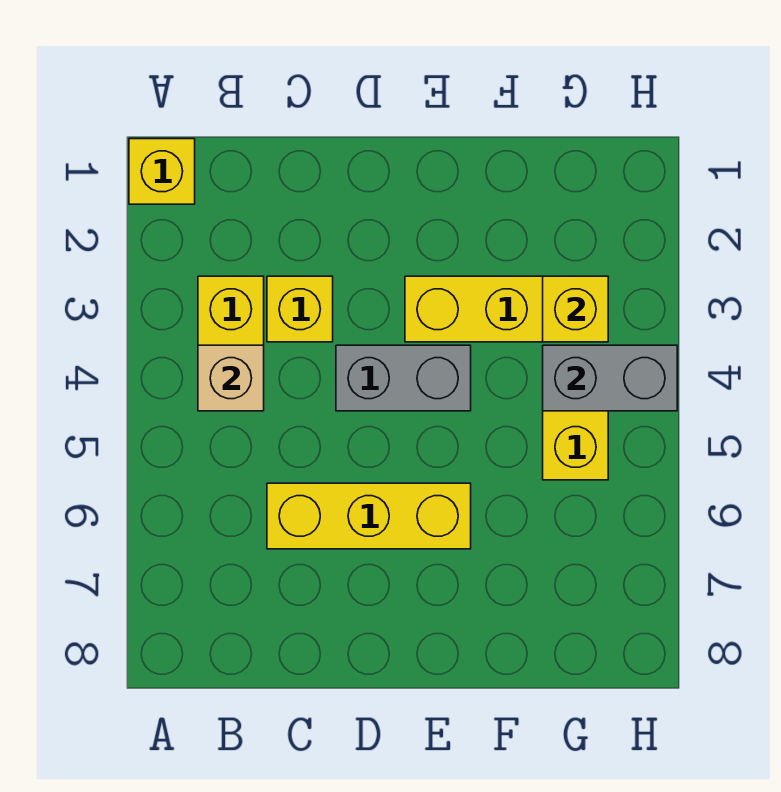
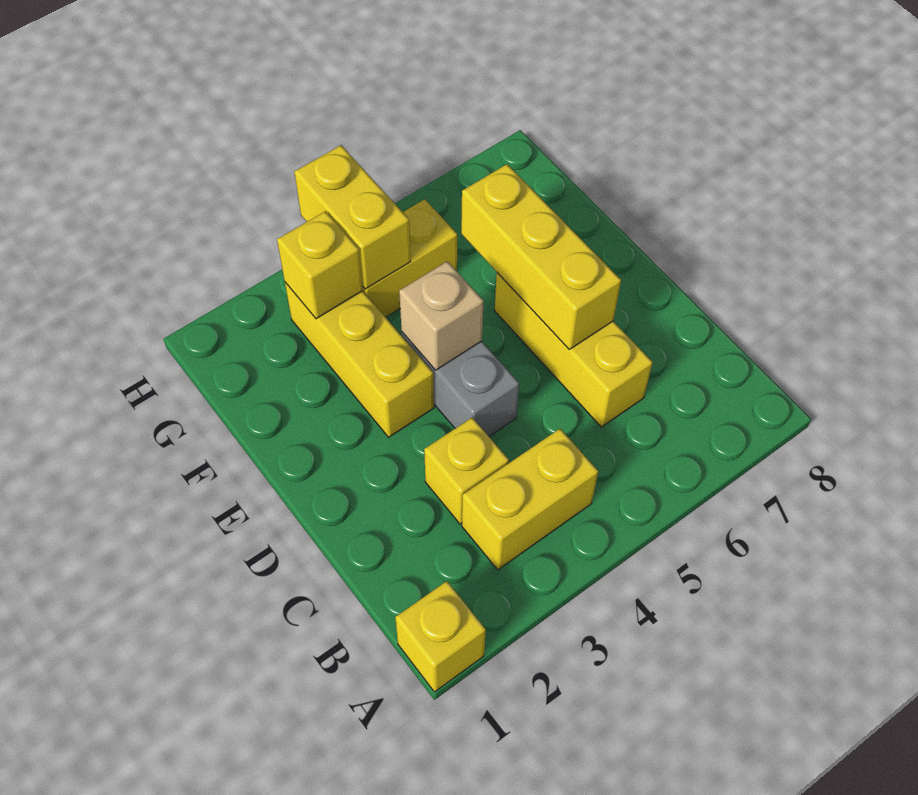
tan 1x1 brick [198,345,264,411] -> tan 1x1 brick moved to [399,261,484,370]
none -> yellow 1x3 brick [461,164,621,349]
grey 1x2 brick [543,345,677,411] -> yellow 1x2 brick [294,145,411,289]

